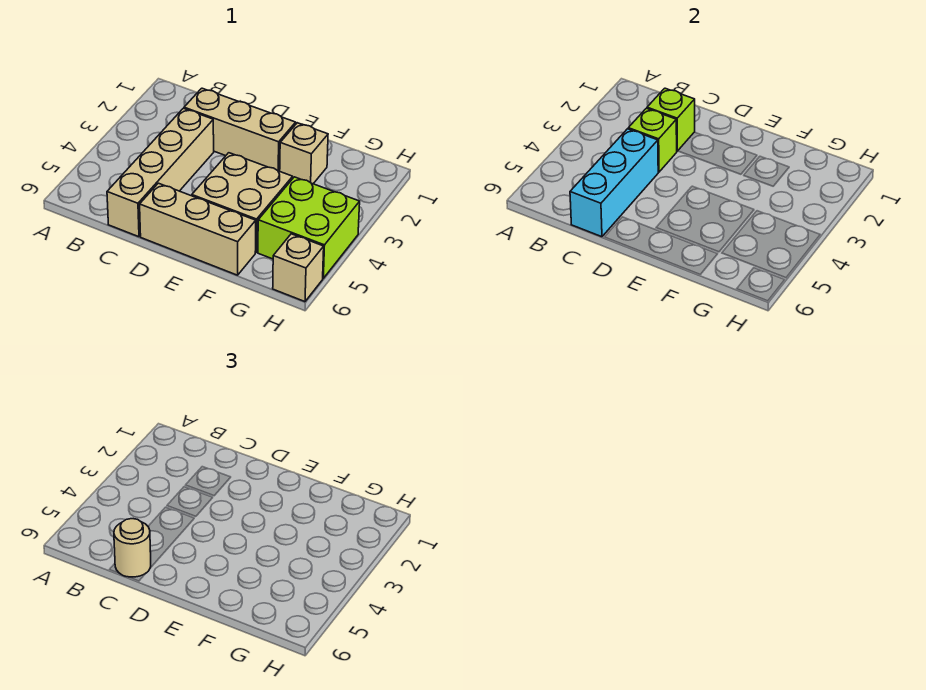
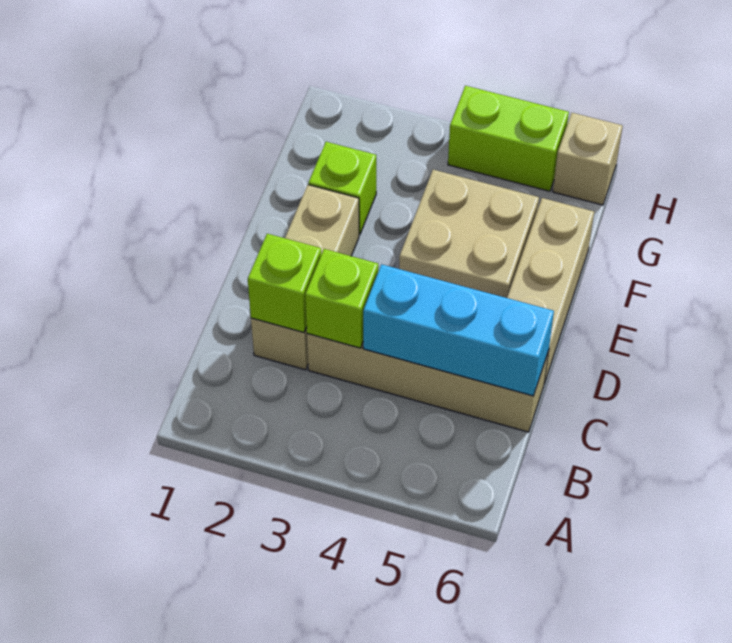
tan 1x1 round brick [114,519,151,577] -> none
tan 1x1 brick [280,123,328,184] -> lime 1x1 brick [308,142,376,235]
lime 2x2 brick [258,177,360,278] -> lime 1x2 brick [448,86,569,191]

